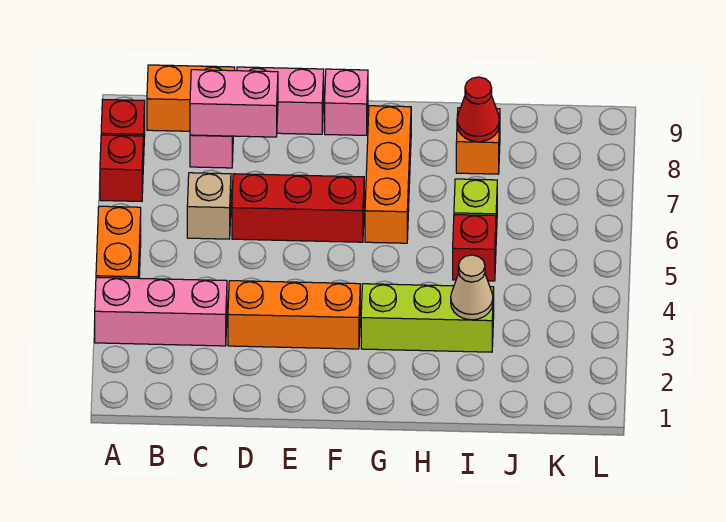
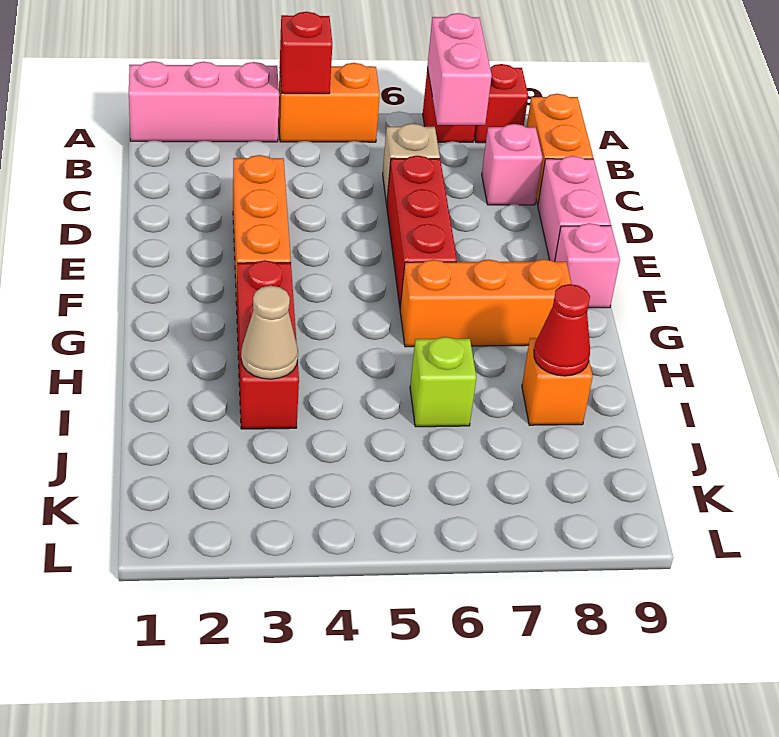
pink 1x3 brick [95,277,227,346] -> pink 1x3 brick turned to [129,61,279,142]
pink 1x2 brick [190,70,278,137] -> pink 1x2 brick moved to [427,13,492,125]
lime 1x3 brick [361,284,494,352] -> red 1x3 brick [237,260,299,429]
red 1x1 brick [453,215,496,281] -> red 1x1 brick moved to [280,12,332,94]

